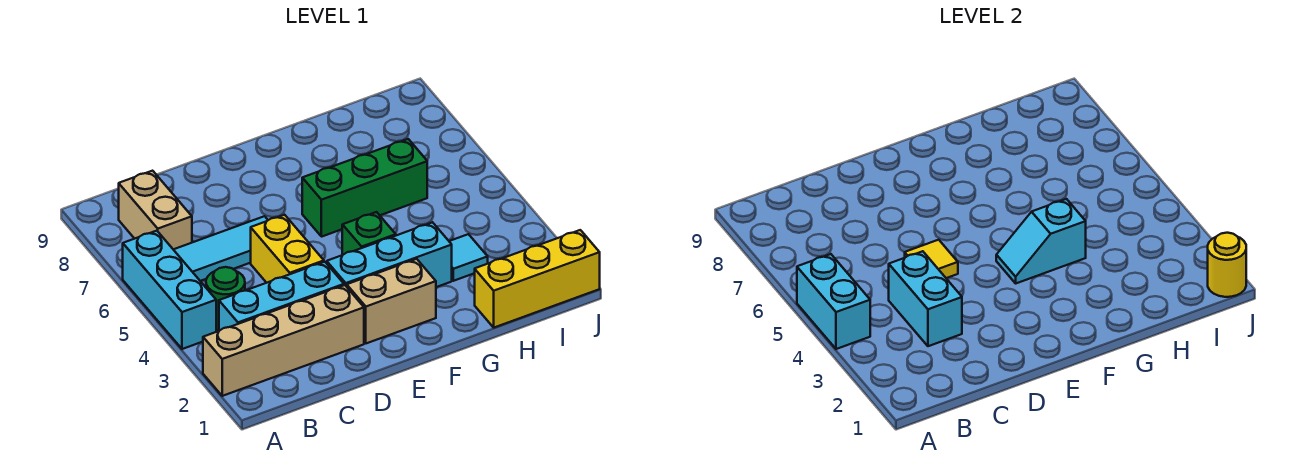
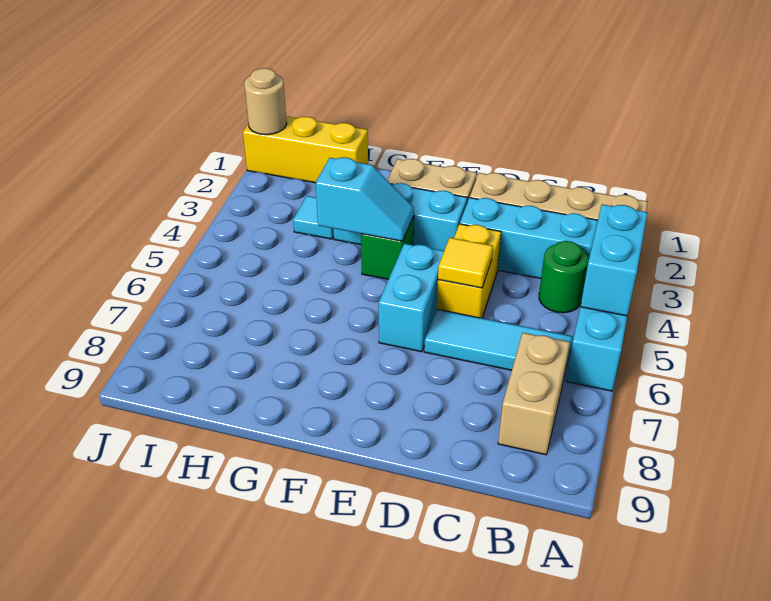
cyan 1x2 brick [889,251,962,346] -> cyan 1x2 brick moved to [379,244,444,352]
green 1x3 brick [302,139,427,237] -> none
yellow 1x1 round brick [1208,233,1246,297] -> tan 1x1 round brick [244,68,287,135]

